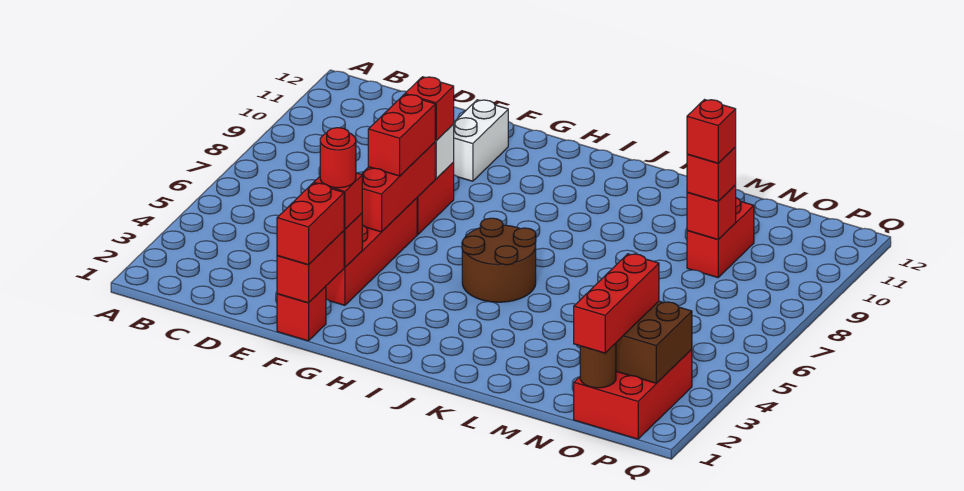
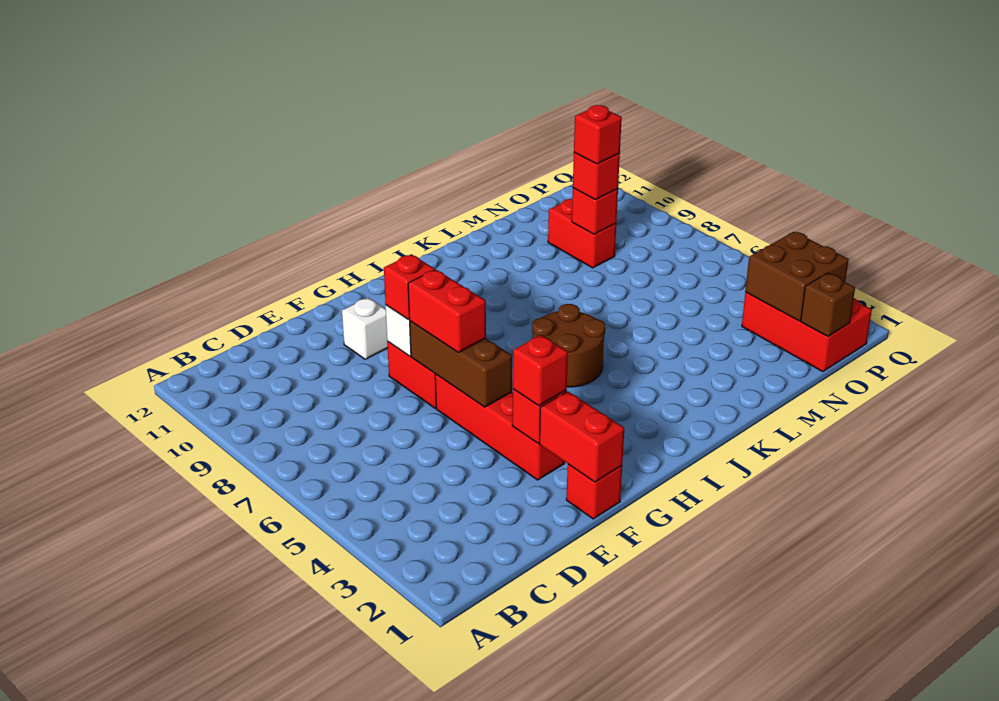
red 1x2 brick [277,183,345,265] -> none
red 1x1 round brick [320,128,356,188] -> none
red 1x3 brick [362,142,435,232] -> brown 1x3 brick [410,321,512,407]
white 1x2 brick [453,100,508,181] -> white 1x1 brick [342,298,388,359]
brown 1x1 round brick [580,343,616,388] -> brown 1x1 brick [801,273,855,337]
red 1x3 brick [574,254,659,353] -> none

